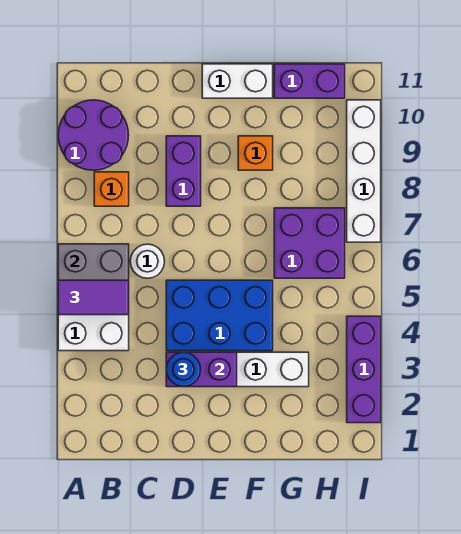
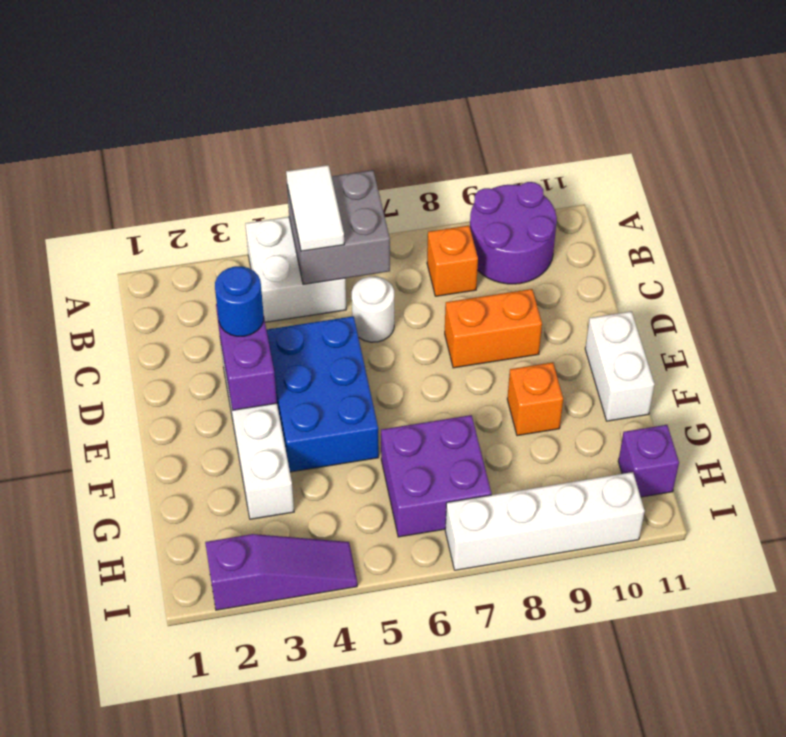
purple 1x2 tile [58,280,129,315] -> white 1x2 tile [286,165,344,251]
purple 1x2 brick [166,136,201,206] -> orange 1x2 brick [445,289,542,368]
purple 1x2 brick [274,64,345,98] -> purple 1x1 brick [618,425,679,497]
purple 1x3 brick [347,316,381,423] -> purple 1x3 slope [205,534,357,610]

